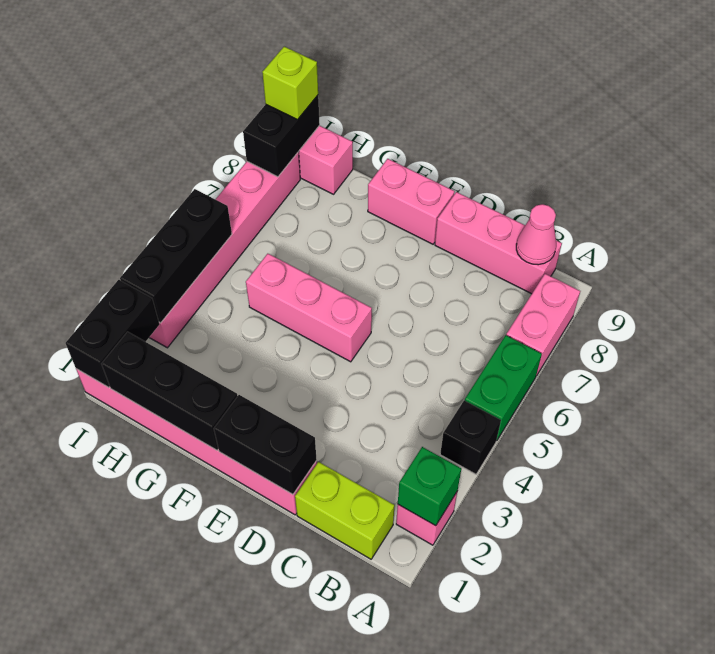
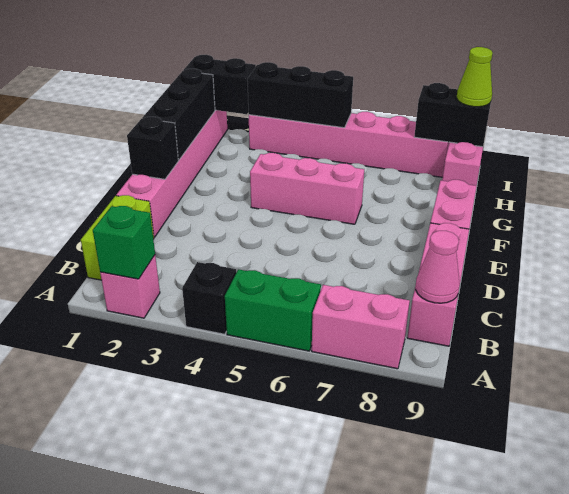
black 1x2 brick [214,395,317,494] -> black 1x1 brick [127,117,178,179]
pink 1x3 brick [246,254,372,362] -> pink 1x3 brick turned to [250,153,364,224]
lime 1x1 brick [262,47,318,119] -> lime 1x1 cone [457,47,493,107]

